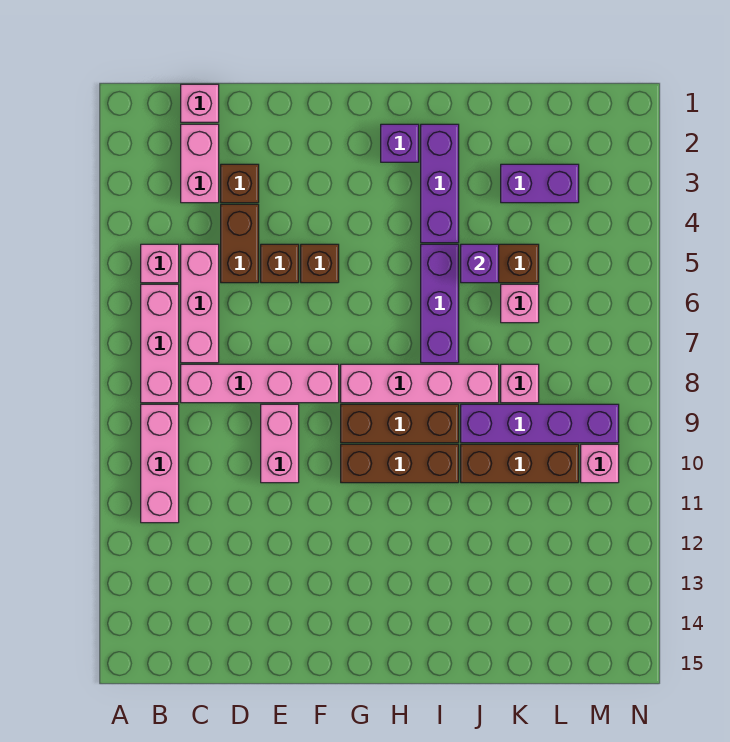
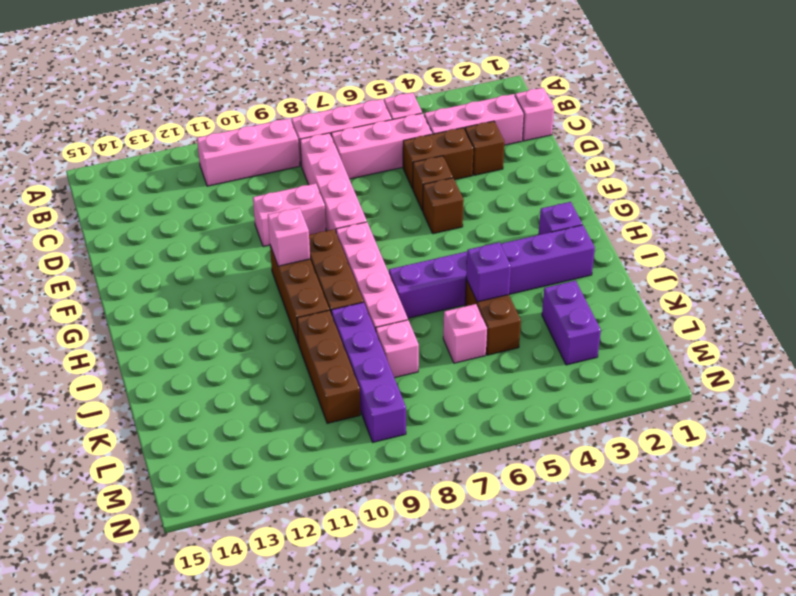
pink 1x2 brick [181,124,219,203] -> pink 1x3 brick [424,94,524,145]
pink 1x1 brick [581,444,619,483] -> pink 1x1 brick moved to [268,208,310,266]

